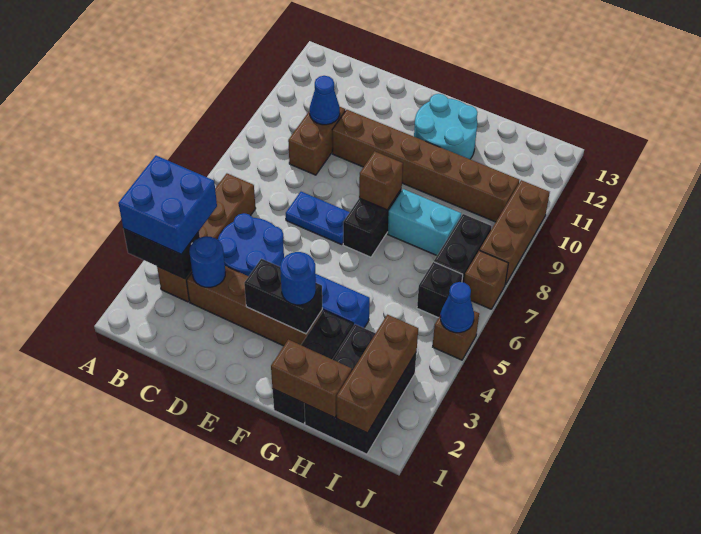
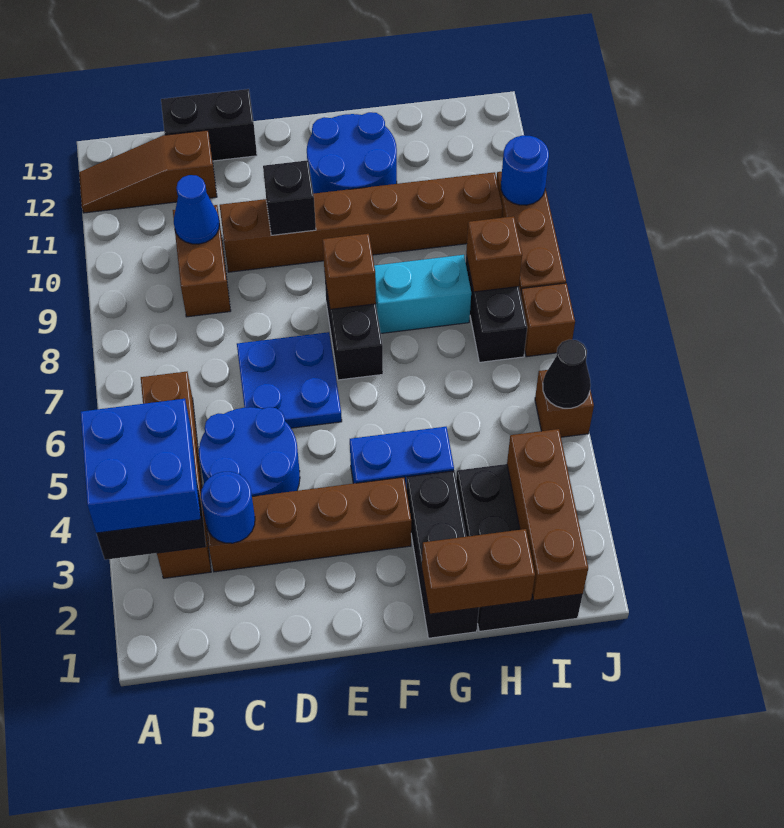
none -> brown 1x3 slope [79,130,217,213]
blue 1x2 plate [286,192,350,245] -> blue 2x2 plate [237,332,342,428]
black 1x2 brick [244,259,322,334] -> black 1x2 brick moved to [161,89,257,161]
blue 1x1 round brick [280,252,316,305] -> blue 1x1 round brick moved to [501,135,549,205]
cyan 2x2 round brick [414,94,477,159] -> blue 2x2 round brick [307,112,397,194]
black 1x1 brick [417,262,463,318] -> black 1x1 brick moved to [263,160,316,235]
none -> brown 1x1 brick [466,216,522,292]
blue 1x1 cone [440,282,474,333] -> black 1x1 cone [543,339,591,408]

